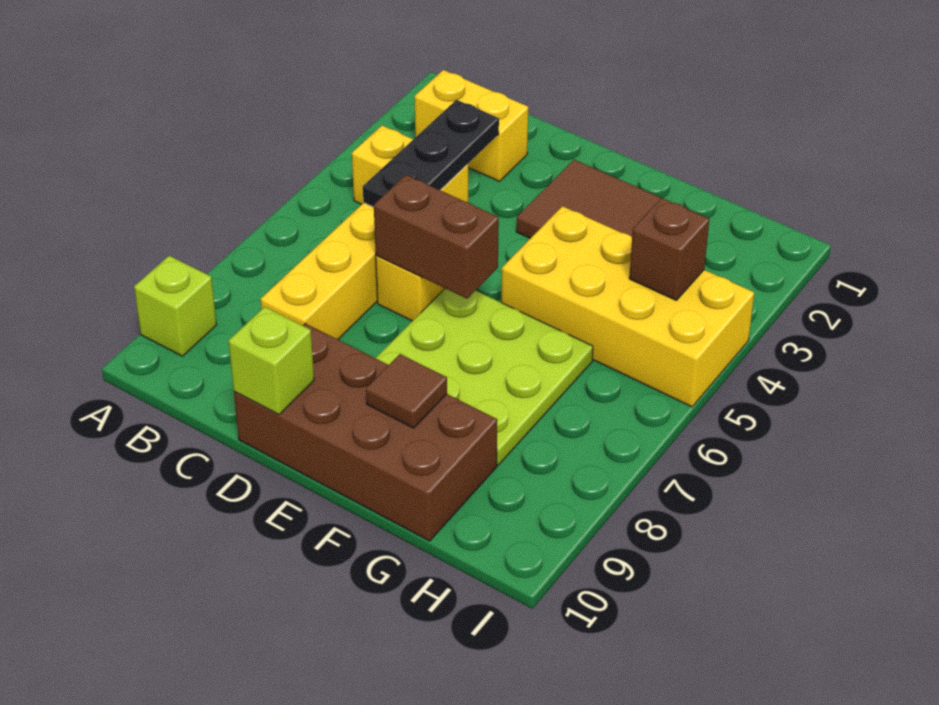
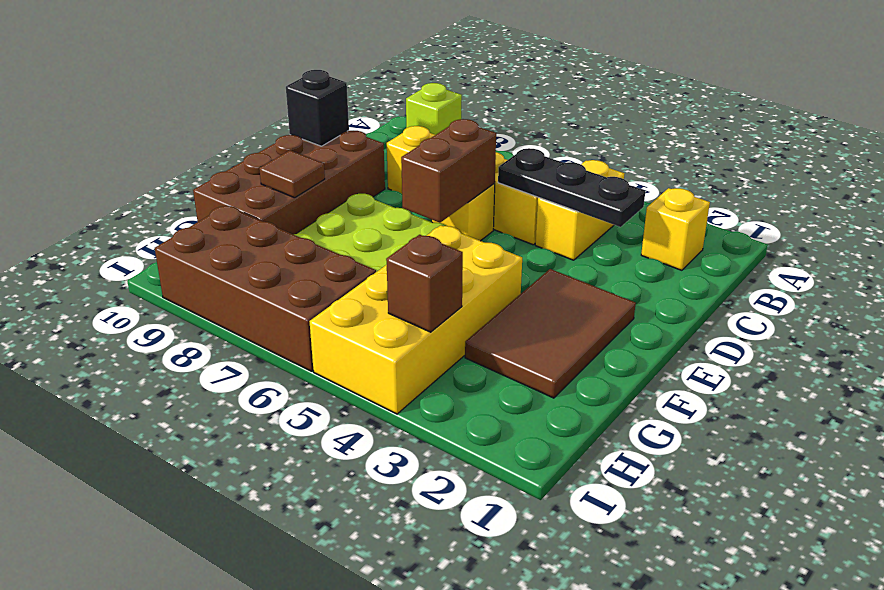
yellow 1x2 brick [415,70,528,181] -> yellow 1x1 brick [641,188,710,270]
lime 1x1 brick [229,307,314,414] -> black 1x1 brick [286,70,349,146]
none -> brown 2x4 brick [155,206,376,371]

